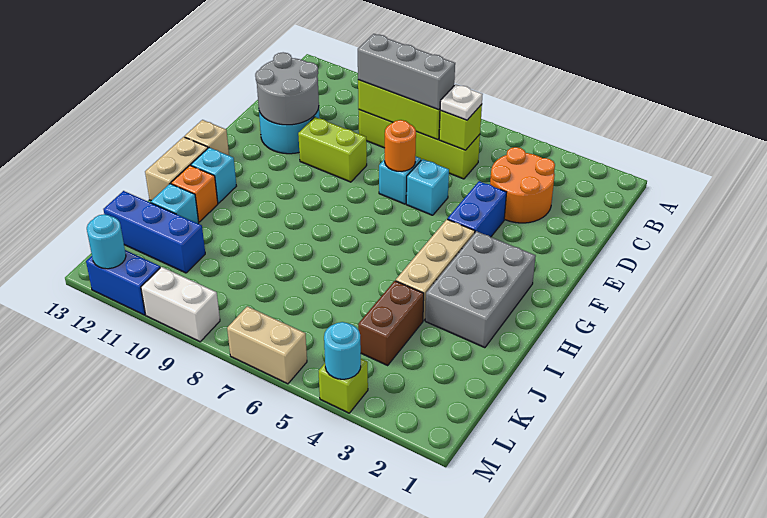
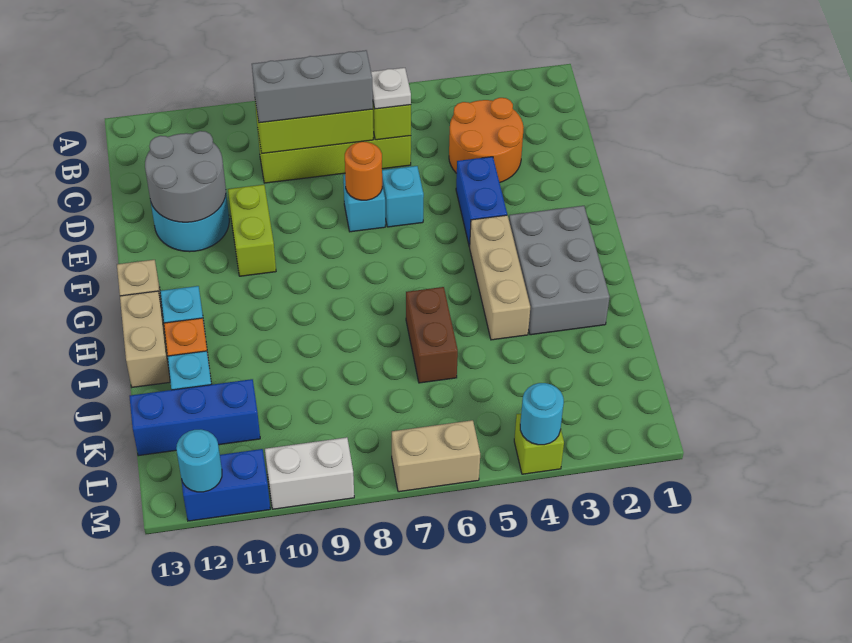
lime 1x2 brick [298,117,367,182] -> lime 1x2 brick turned to [228,185,276,276]
brown 1x2 brick [358,281,424,365] -> brown 1x2 brick moved to [406,287,458,383]

